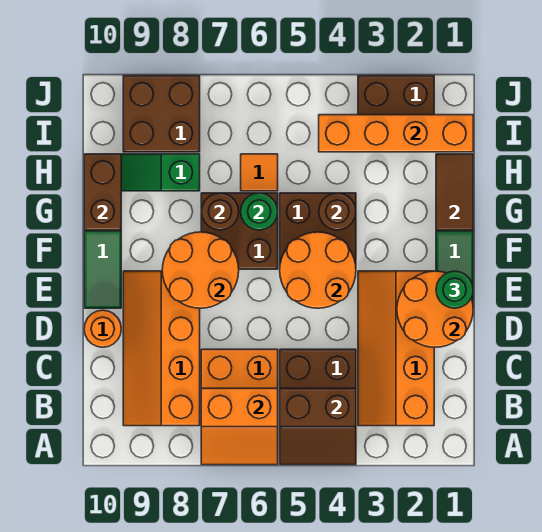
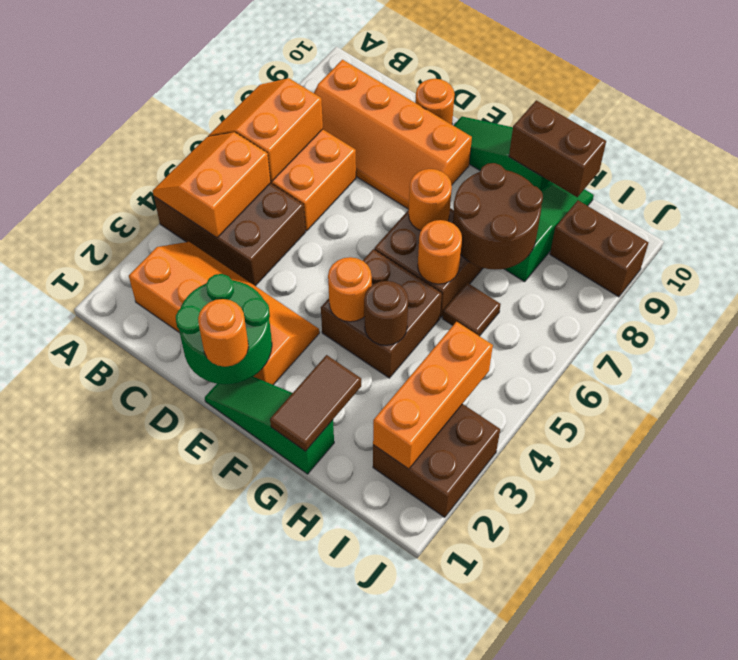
brown 2x2 slope [280,388,356,465] -> orange 2x2 slope [153,132,271,238]
orange 2x4 slope [123,271,200,426] -> orange 2x4 slope turned to [314,60,472,209]
orange 2x2 round brick [397,271,473,347] -> green 2x2 round brick [176,274,272,384]
green 1x1 round brick [436,271,473,308] -> orange 1x1 round brick [198,299,249,367]
orange 2x2 round brick [280,232,356,308] -> orange 1x1 round brick [328,257,372,322]
orange 2x2 round brick [162,232,239,308] -> orange 1x1 round brick [409,169,452,231]
brown 1x2 tile [436,154,473,230] -> brown 1x2 tile turned to [270,355,361,451]
green 1x1 round brick [241,193,278,230] -> orange 1x1 round brick [418,220,462,284]
brown 1x1 round brick [201,193,239,230] -> brown 2x2 round brick [453,163,543,270]
orange 1x1 tile [241,154,278,191] -> brown 1x1 tile [443,283,501,336]
orange 1x4 brick [319,115,473,152] -> orange 1x3 brick [373,322,493,469]
brown 2x2 brick [123,76,200,152] -> brown 1x2 brick [550,200,649,297]

